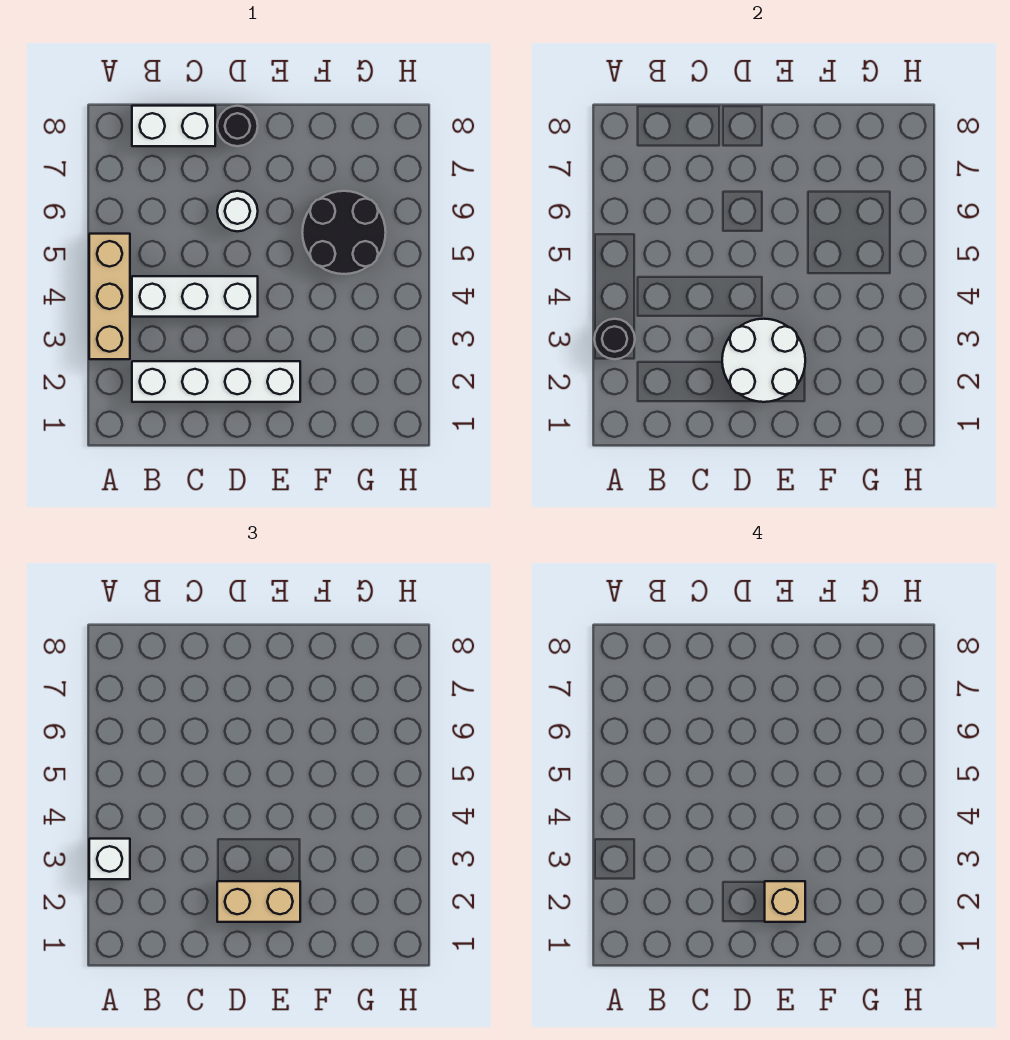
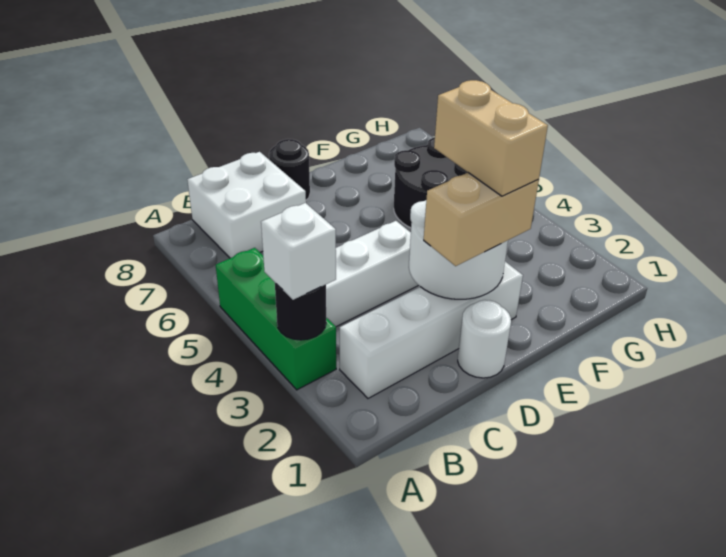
tan 1x3 brick [89,234,130,359] -> green 1x3 brick [216,248,336,390]
white 1x2 brick [132,106,215,146] -> white 2x2 brick [187,152,306,258]
white 1x1 round brick [217,191,258,231] -> white 1x1 round brick moved to [458,300,511,378]
tan 1x1 brick [765,881,805,922] -> tan 1x2 brick [434,80,548,196]

